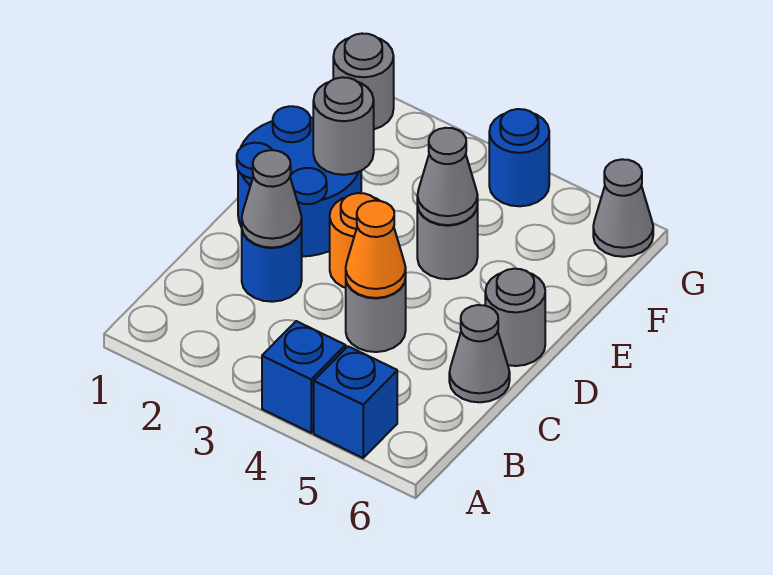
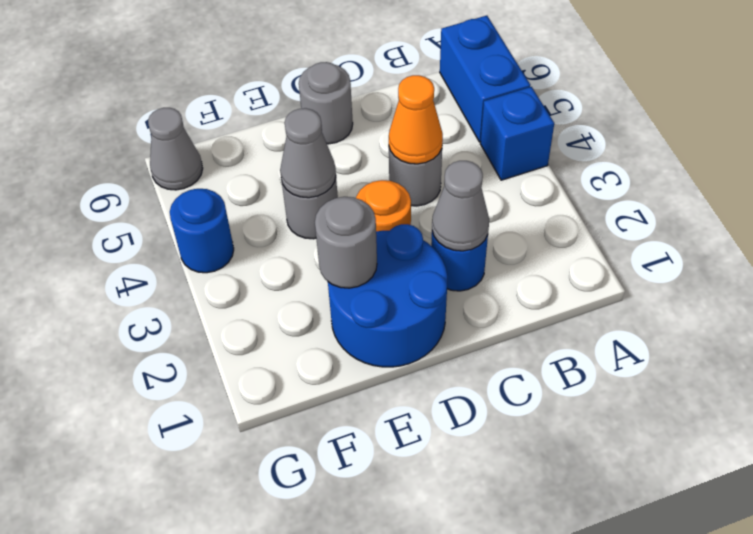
blue 1x1 brick [314,346,397,458] -> blue 1x2 brick [440,16,530,142]
grey 1x1 cone [449,305,510,402] -> none
grey 1x1 round brick [333,34,394,129] -> none

